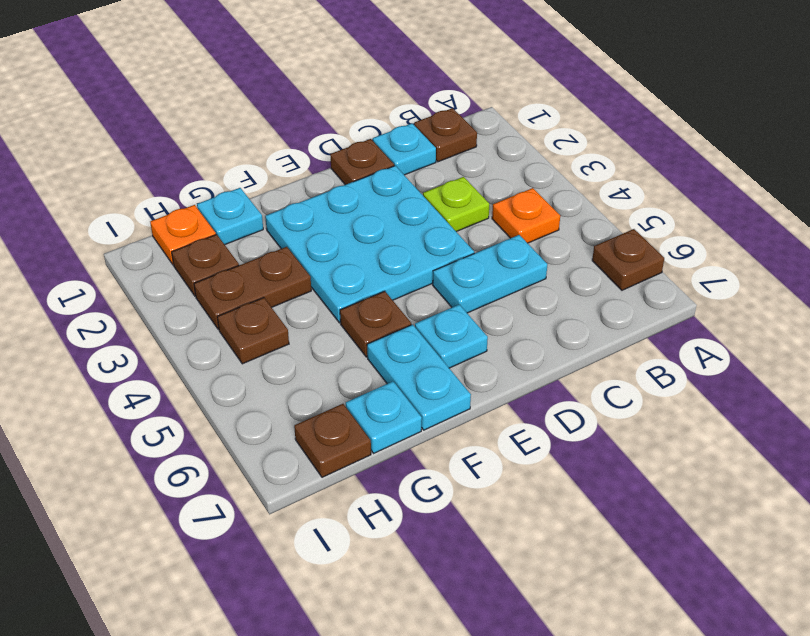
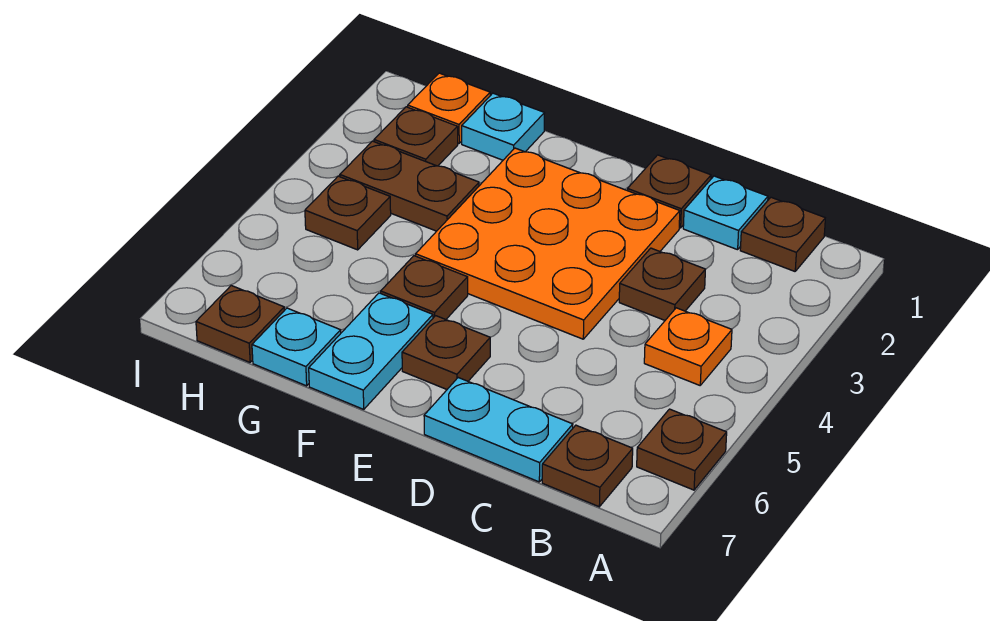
none -> brown 1x1 plate [542,425,633,507]
lime 1x1 plate [423,177,489,232] -> brown 1x1 plate [619,248,705,320]
cyan 1x2 plate [433,235,547,313] -> cyan 1x2 plate moved to [424,378,573,482]
cyan 3x3 plate [265,166,474,323] -> orange 3x3 plate [416,148,680,339]
cyan 1x1 plate [415,305,488,368] -> brown 1x1 plate [402,316,490,389]

